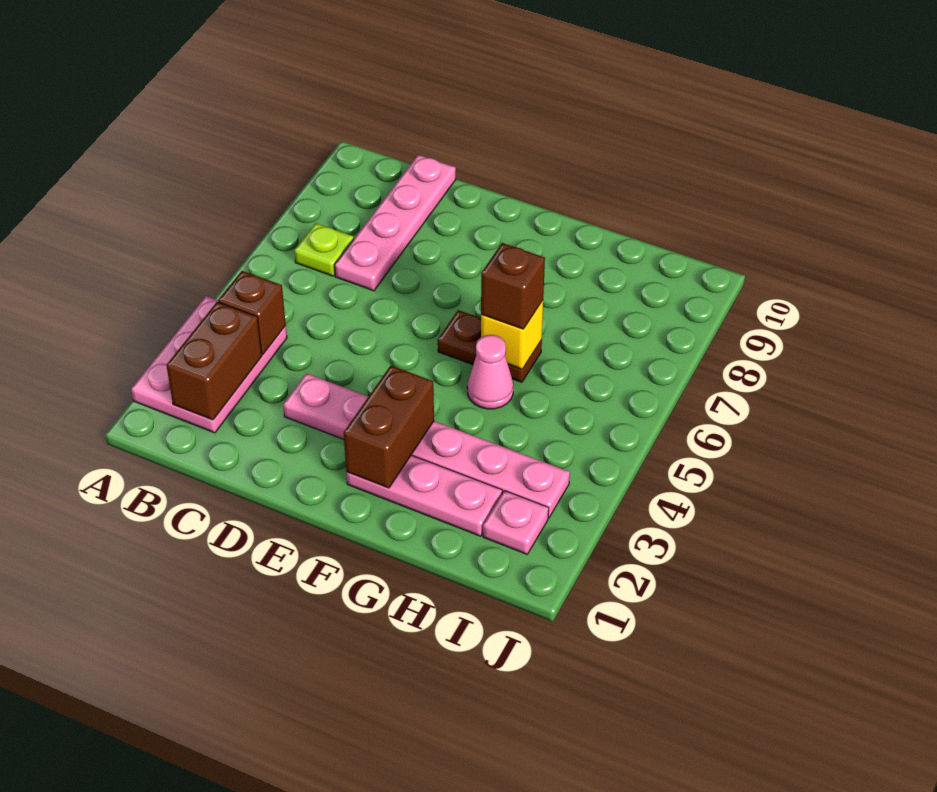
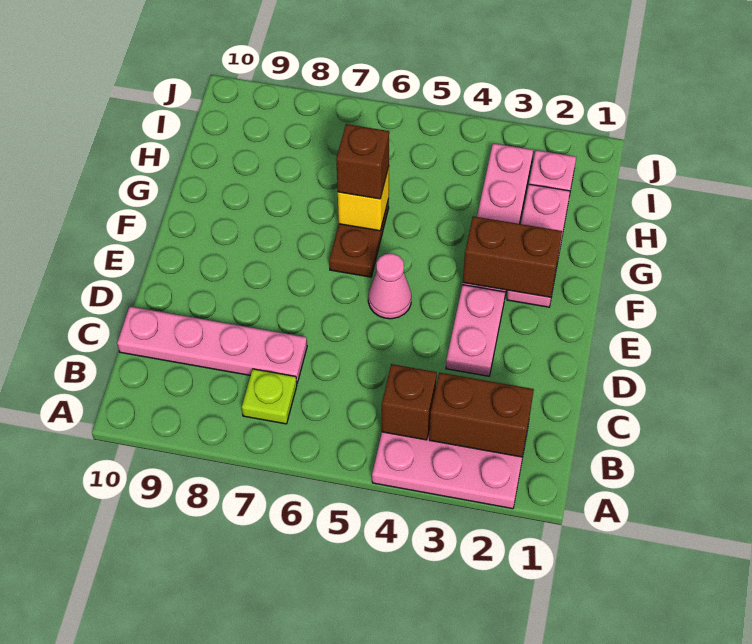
pink 1x1 cone [467,335,513,409] -> pink 1x1 cone moved to [368,254,411,319]

